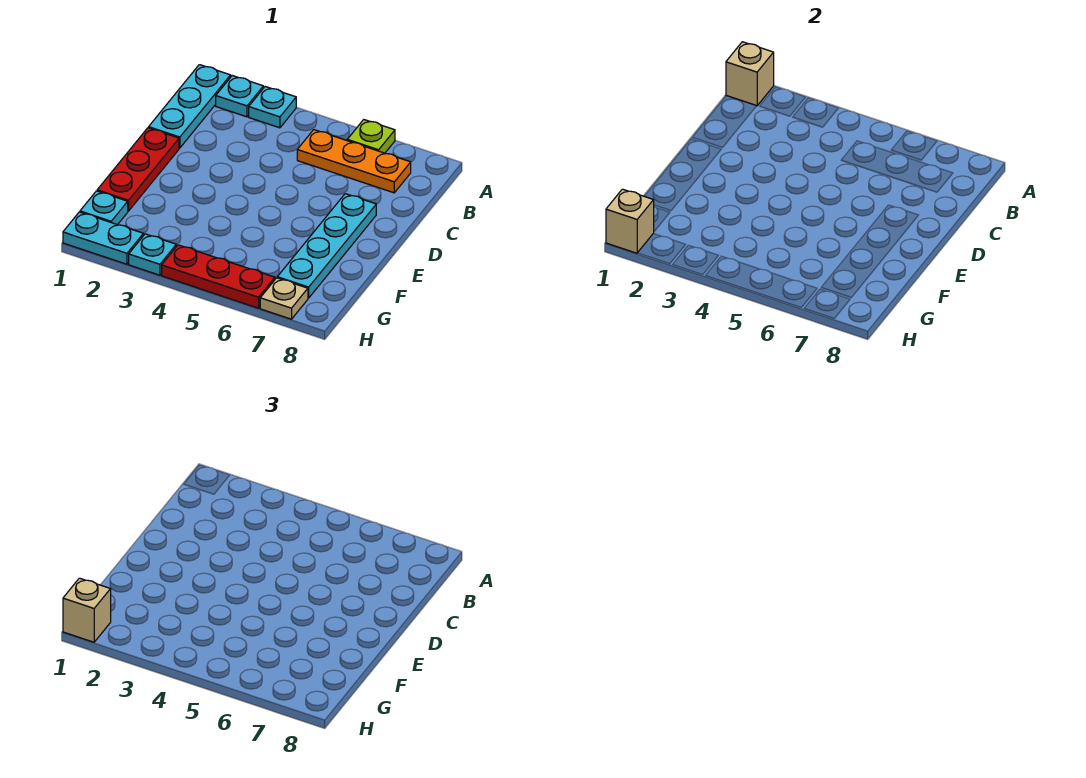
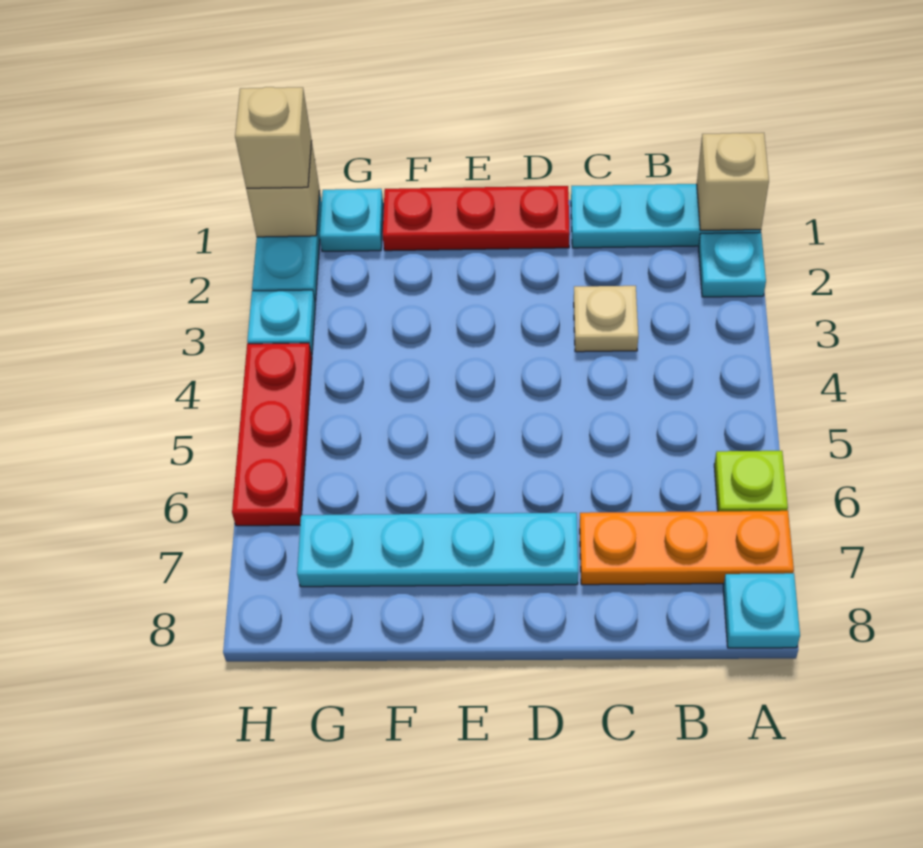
cyan 1x1 plate [249,87,296,128] -> cyan 1x1 plate moved to [723,573,800,648]
orange 1x3 plate [297,130,411,193] -> orange 1x3 plate turned to [580,511,794,585]
tan 1x1 plate [260,278,308,319] -> tan 1x1 plate moved to [574,286,638,352]

